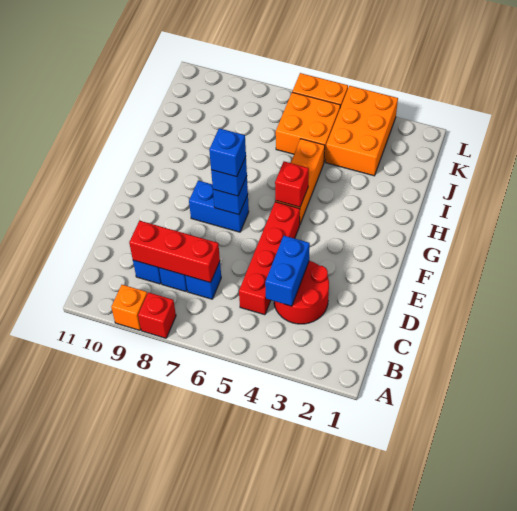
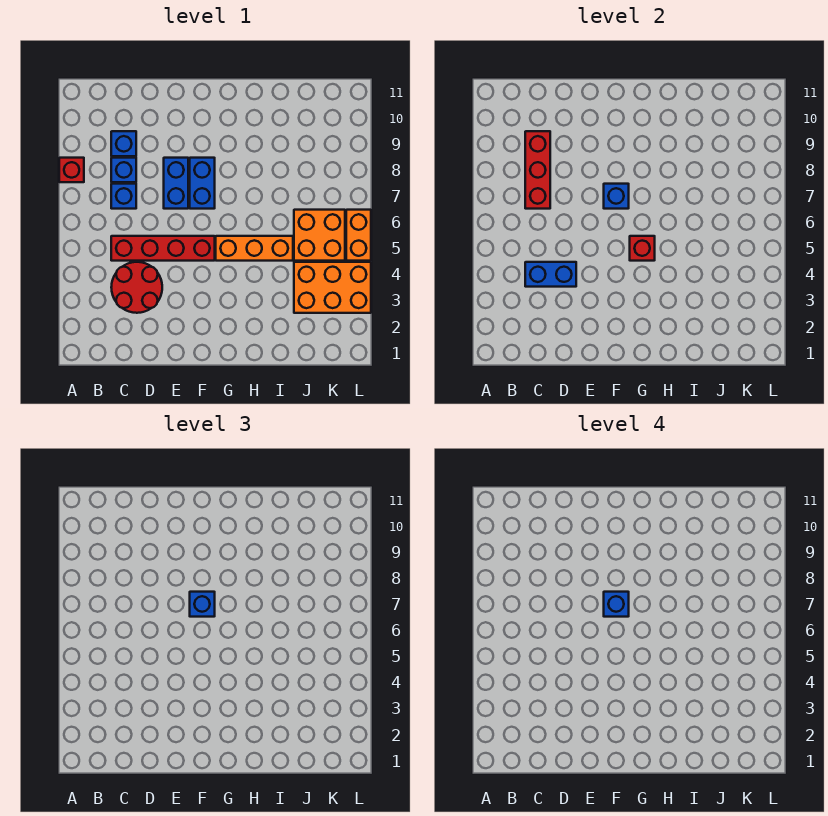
orange 1x1 brick [111,285,147,330] -> none
none -> blue 1x2 brick [164,158,188,209]

